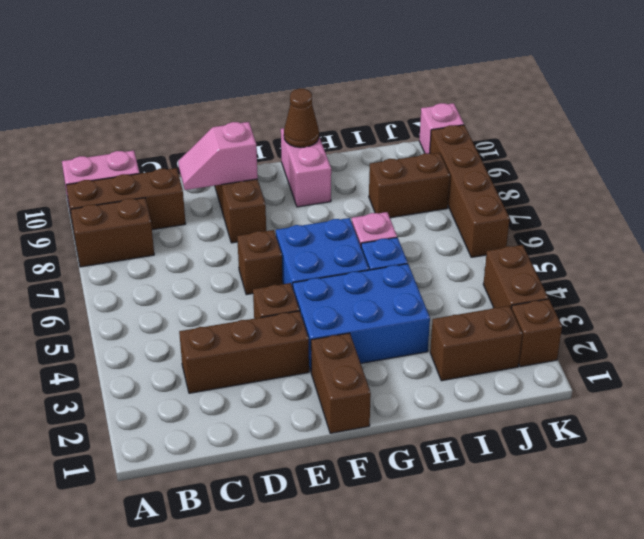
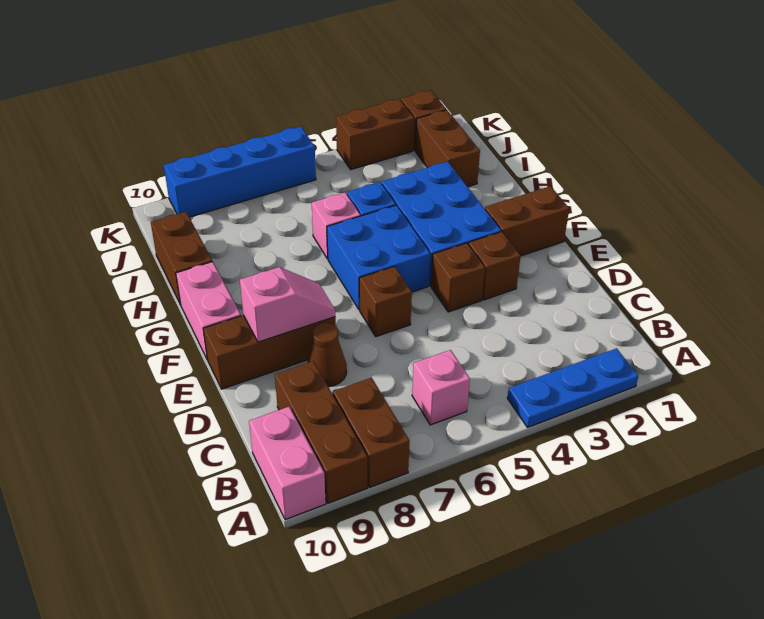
none -> blue 1x3 plate [507,348,638,427]
brown 1x3 brick [179,311,309,393] -> brown 1x1 brick [468,232,521,300]
pink 1x2 slope [178,122,258,190] -> pink 1x2 slope turned to [240,267,335,342]
pink 1x2 brick [281,128,331,207] -> pink 1x2 brick turned to [176,262,241,360]
brown 1x1 cone [284,89,319,148] -> brown 1x1 cone moved to [307,323,347,387]
brown 1x2 brick [369,153,450,218] -> brown 1x2 brick moved to [151,212,212,305]
brown 1x4 brick [430,125,510,257] -> blue 1x4 brick [164,127,316,217]
pink 1x1 brick [419,103,464,153] -> pink 1x1 brick moved to [412,350,470,425]

